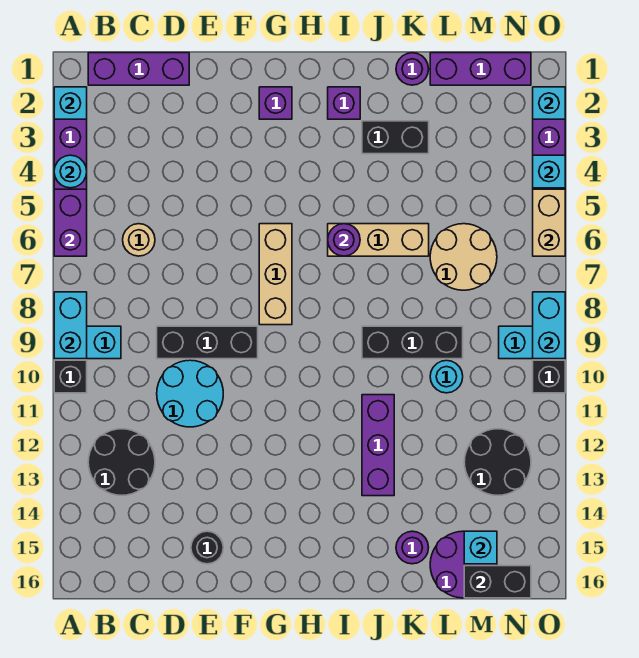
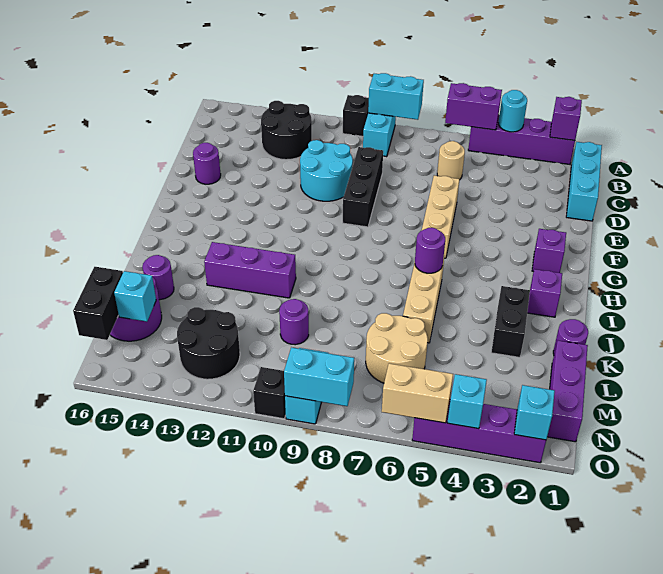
cyan 1x1 brick [54,87,87,119] -> purple 1x1 brick [550,97,582,140]
purple 1x3 brick [88,53,189,85] -> cyan 1x3 brick [566,142,602,221]
black 1x1 round brick [191,531,223,564] -> purple 1x1 round brick [193,143,221,184]
tan 1x3 brick [259,224,292,325] -> tan 1x3 brick turned to [422,175,460,258]
black 1x3 brick [362,326,463,359] -> none
cyan 1x1 round brick [430,360,463,393] -> purple 1x1 round brick [279,299,309,345]

